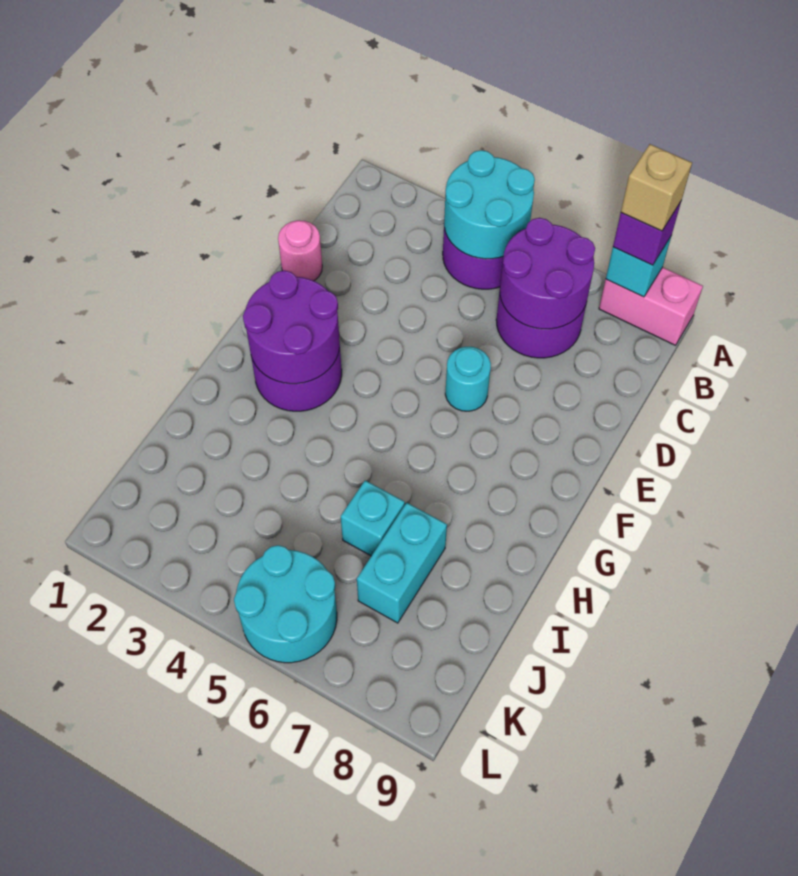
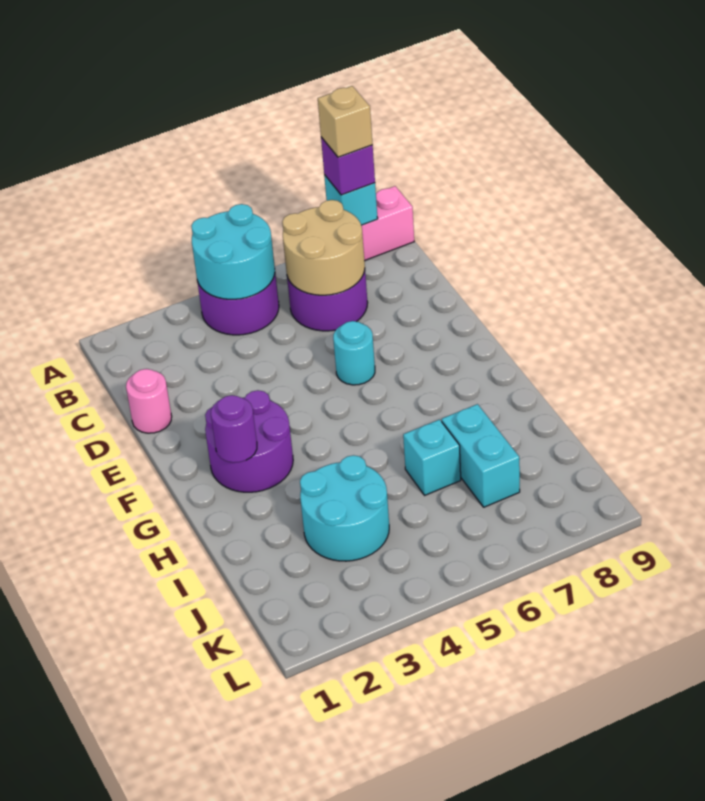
purple 2x2 round brick [500,218,595,329] -> tan 2x2 round brick [282,200,365,295]
purple 2x2 round brick [243,270,340,384] -> purple 1x1 round brick [211,395,257,463]
cyan 2x2 round brick [234,545,337,663] -> cyan 2x2 round brick moved to [300,455,389,561]

